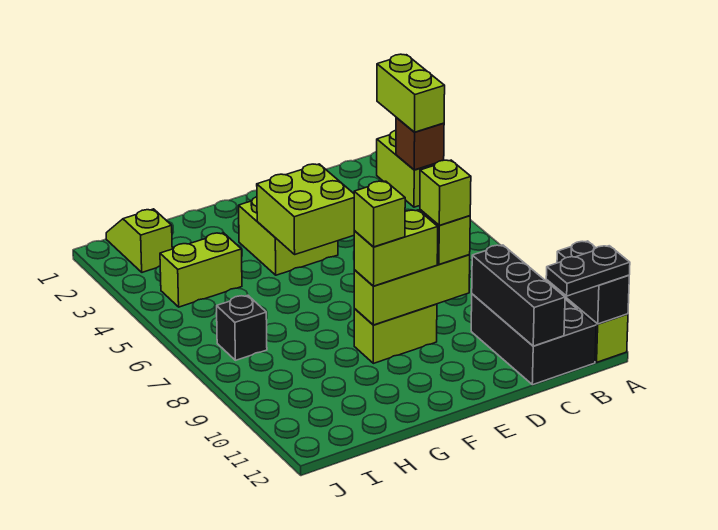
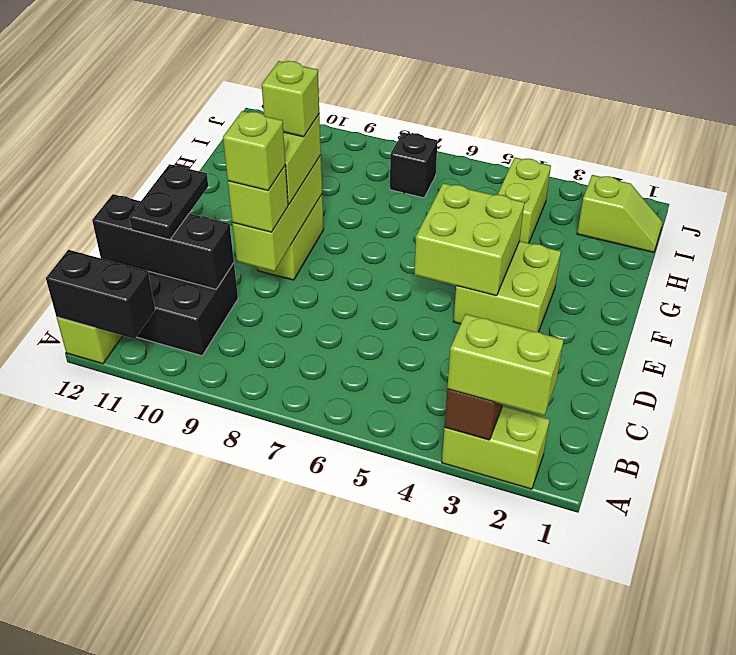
black 1x2 plate [546,246,630,296] -> black 1x2 plate moved to [129,164,208,240]

